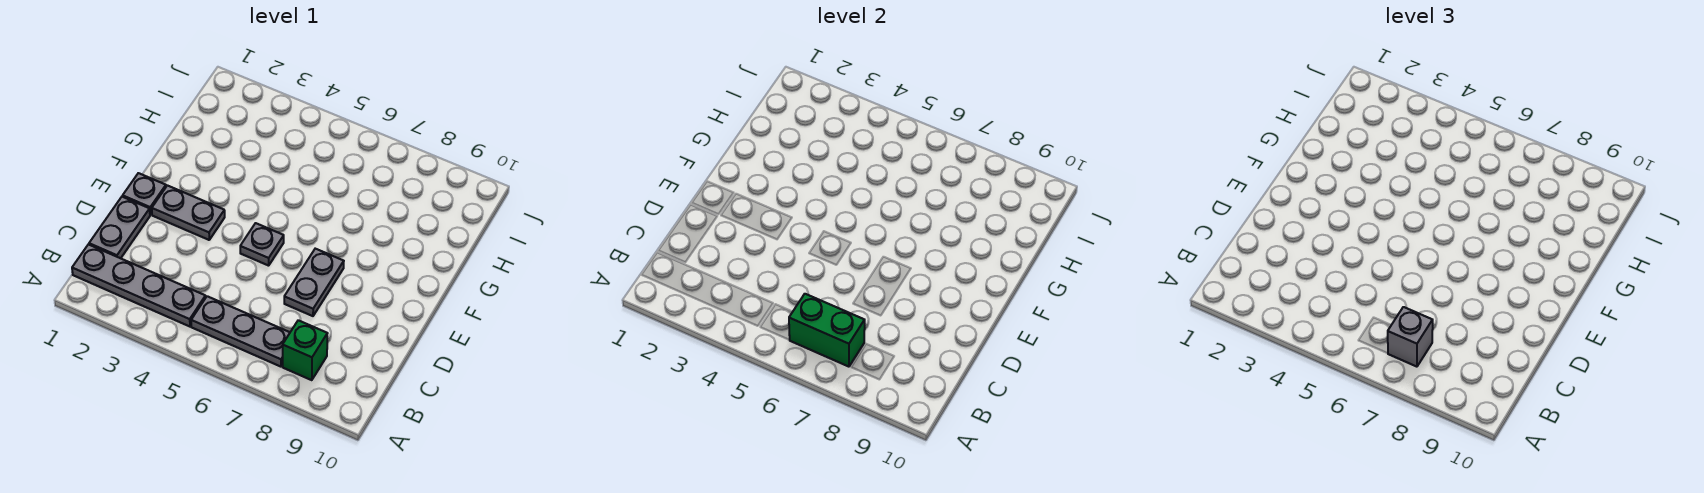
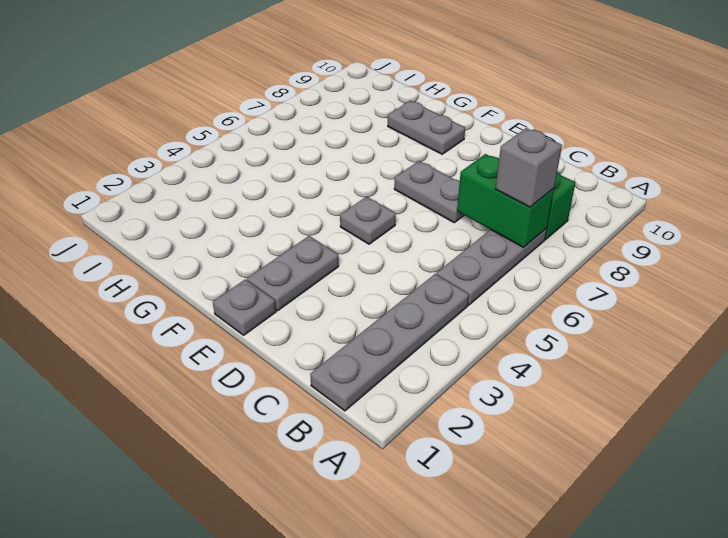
green 1x2 brick [789,294,865,367] -> green 1x2 brick turned to [457,154,554,247]
grey 1x2 plate [89,197,150,258] -> grey 1x2 plate moved to [388,101,465,154]

